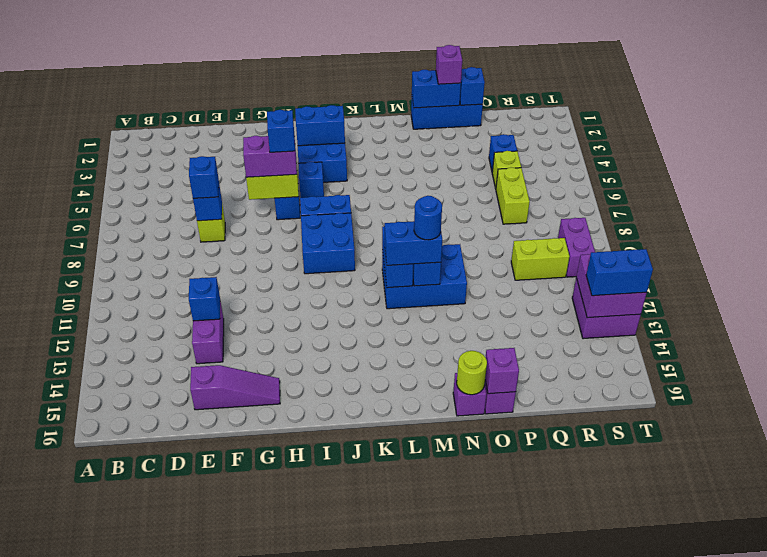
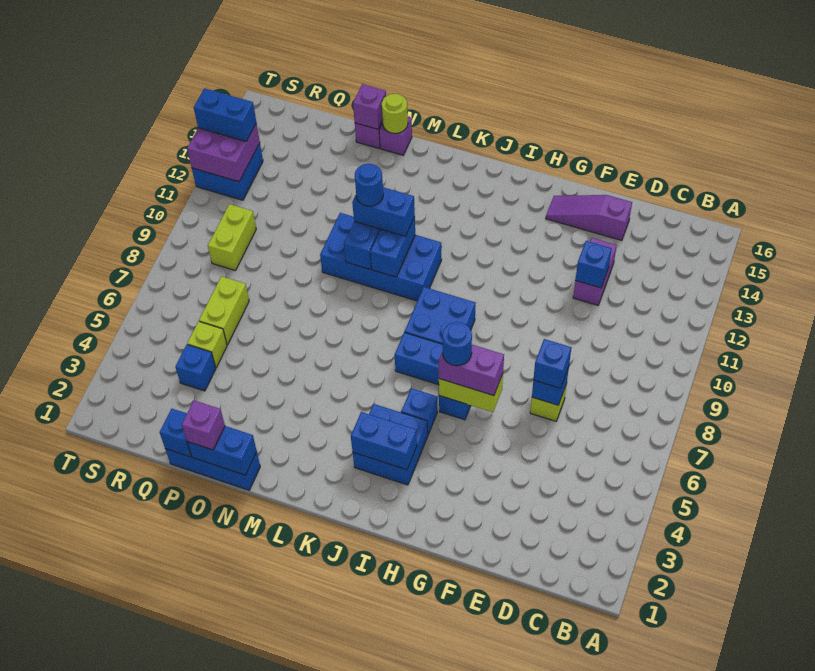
blue 1x1 brick [267,110,295,152] -> blue 1x1 round brick [442,322,472,366]
blue 2x3 brick [382,244,467,309] -> blue 2x4 brick [320,213,442,301]
lime 1x2 brick [511,238,569,280] -> lime 1x2 brick turned to [208,204,256,270]
purple 1x2 brick [558,218,595,277] -> none
purple 2x2 brick [572,278,641,339] -> blue 2x2 brick [192,143,263,200]

